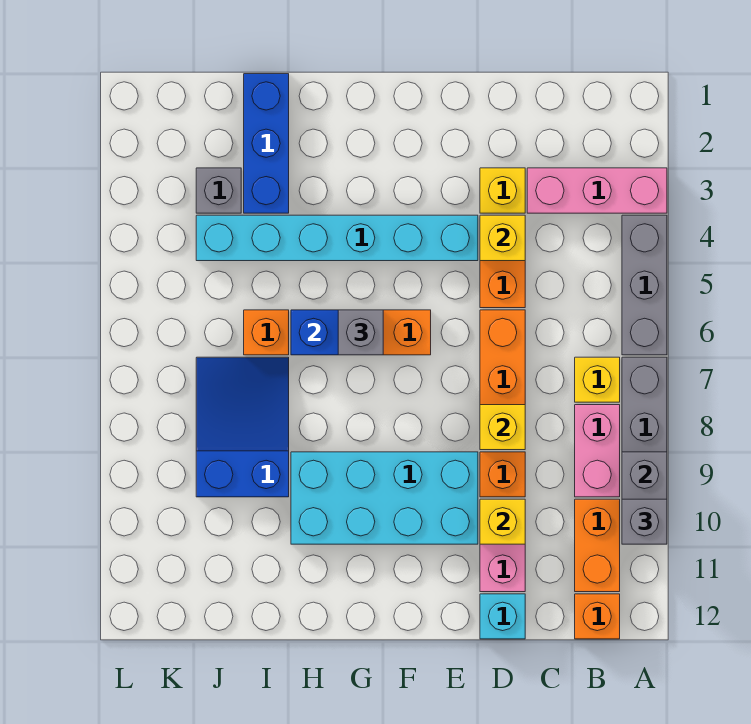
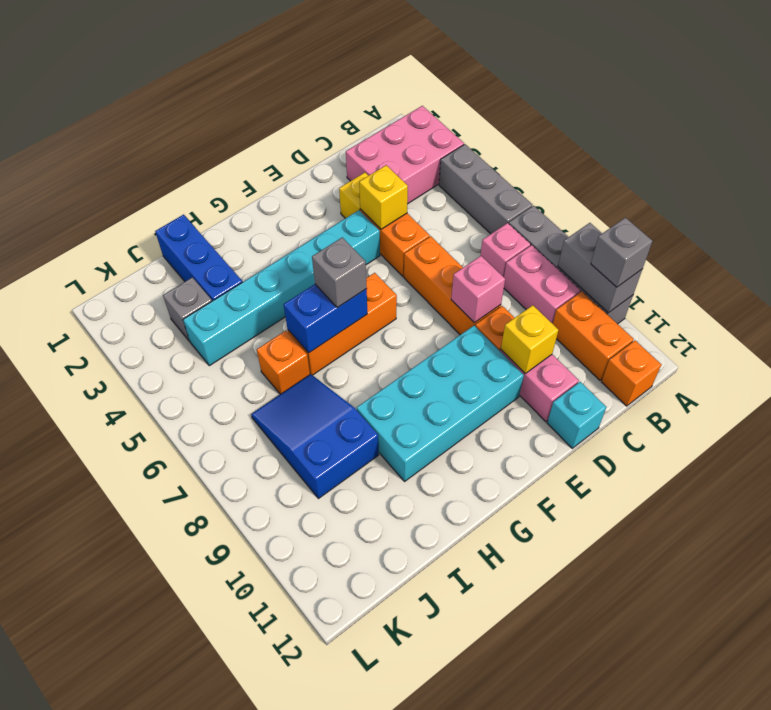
pink 1x3 brick [527,168,667,213] -> pink 2x3 brick [346,106,464,204]
yellow 1x1 brick [575,357,620,402] -> pink 1x1 brick [480,223,531,277]
yellow 1x1 brick [480,405,525,450] -> pink 1x1 brick [451,256,505,323]

